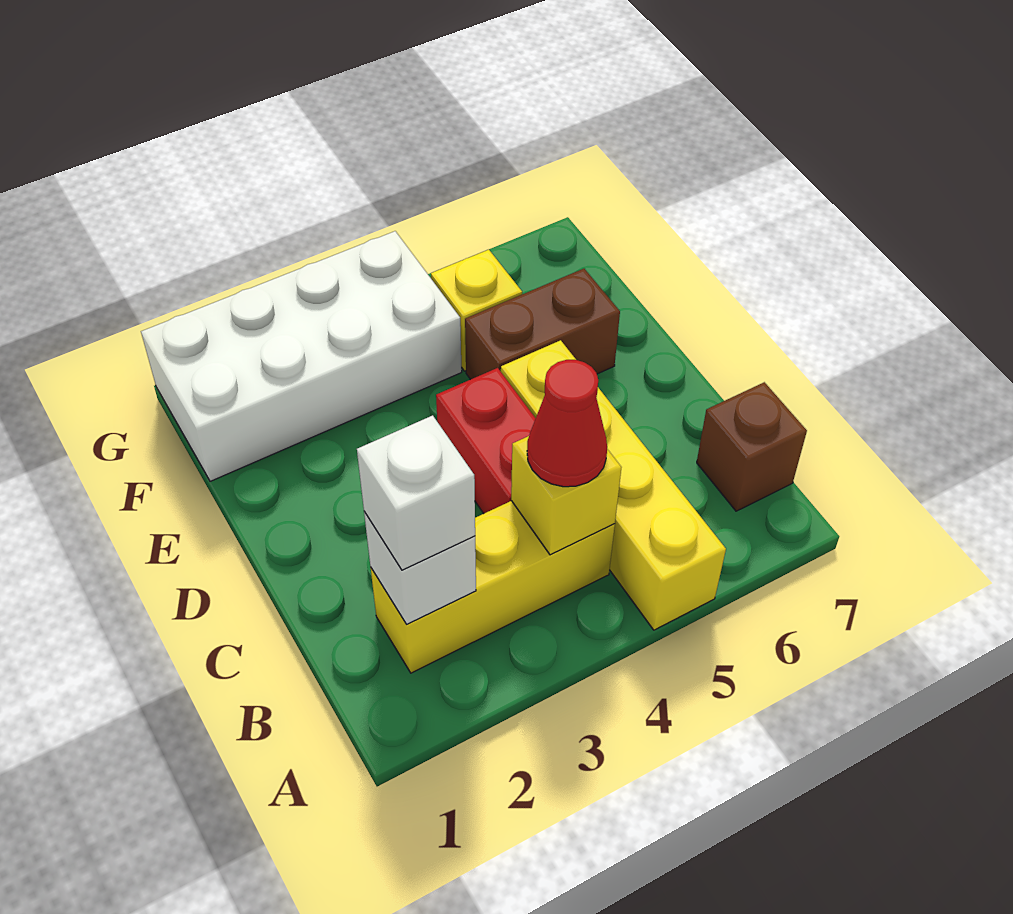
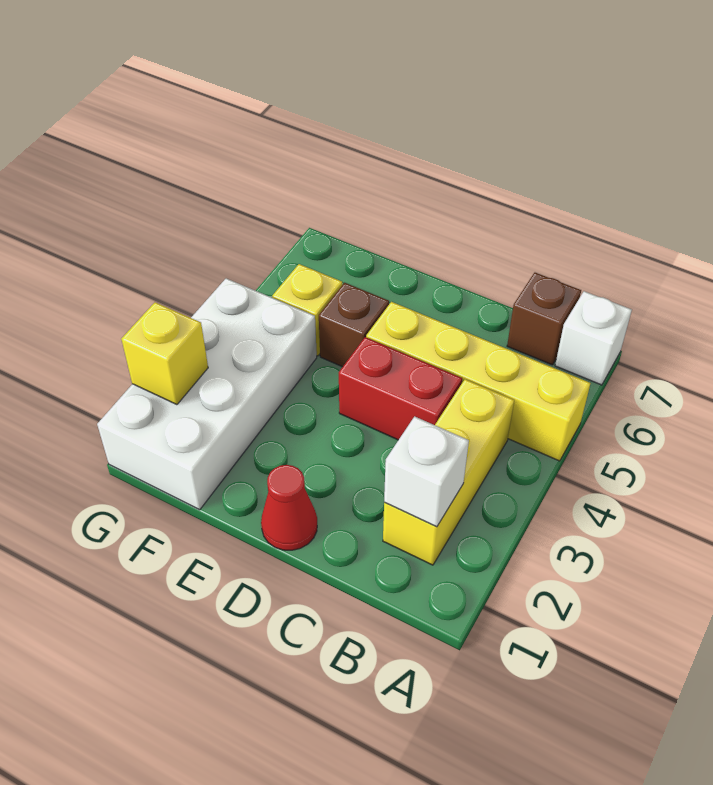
white 1x1 brick [357,415,475,570] -> white 1x1 brick moved to [555,291,632,385]
yellow 1x1 brick [511,436,621,555] -> yellow 1x1 brick moved to [121,302,208,405]
red 1x1 cone [527,360,607,487] -> red 1x1 cone moved to [261,465,317,550]
brown 1x2 brick [465,269,620,380] -> brown 1x1 brick [319,283,389,367]

